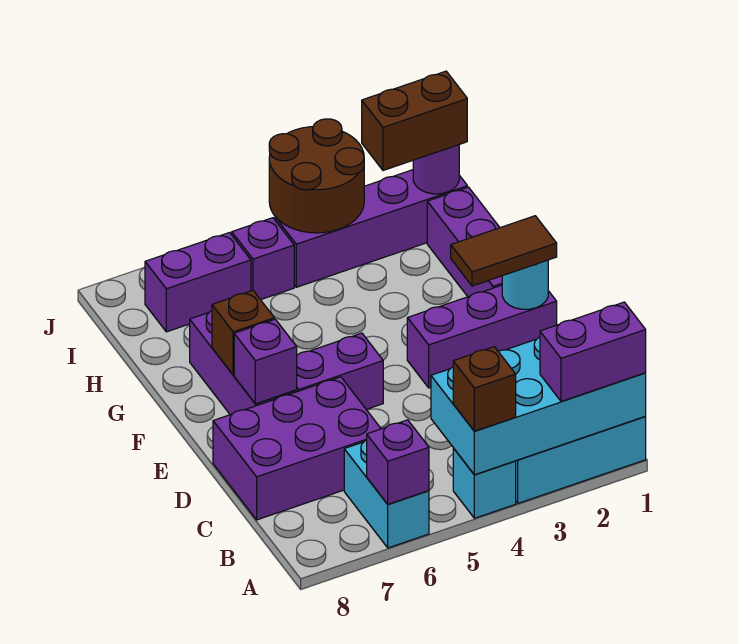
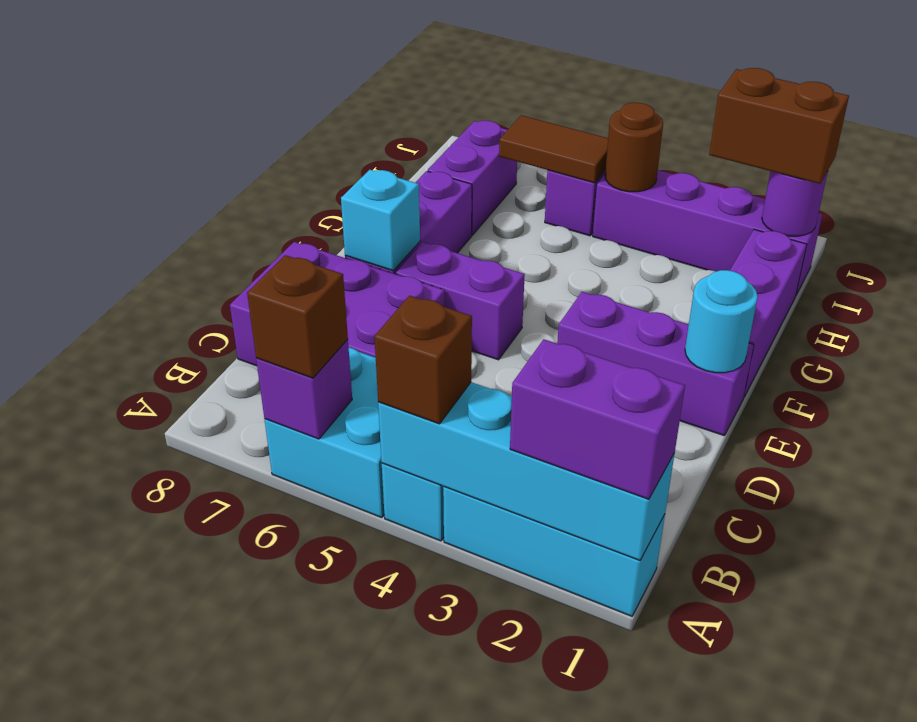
cyan 2x4 brick [431,337,646,475] -> cyan 1x4 brick [378,382,675,560]
cyan 1x2 brick [344,440,429,548] -> cyan 2x2 brick [264,348,384,518]
brown 1x2 tile [451,216,557,286] -> brown 1x2 tile moved to [499,115,608,183]
purple 1x1 brick [234,319,297,404] -> cyan 1x1 brick [341,170,420,271]
brown 1x1 brick [212,291,274,375] -> brown 1x1 brick moved to [247,255,348,378]
brown 2x2 round brick [269,119,364,233] -> brown 1x1 round brick [605,103,663,192]
purple 1x2 brick [145,233,251,332] -> purple 1x2 brick turned to [428,121,517,235]

